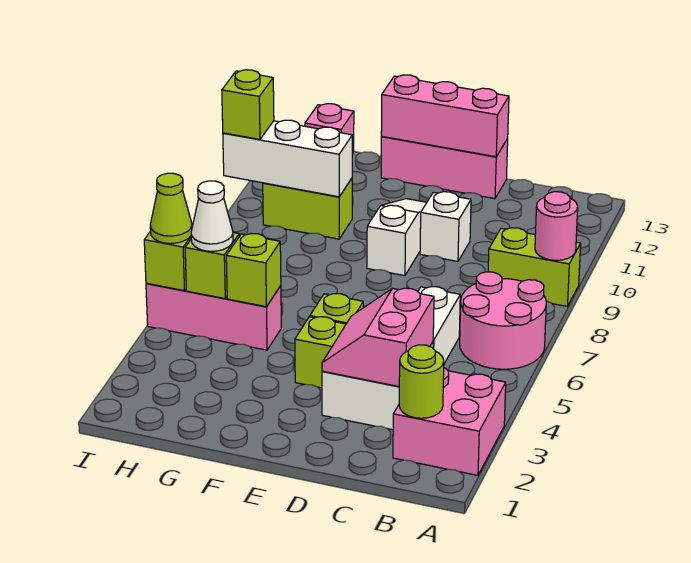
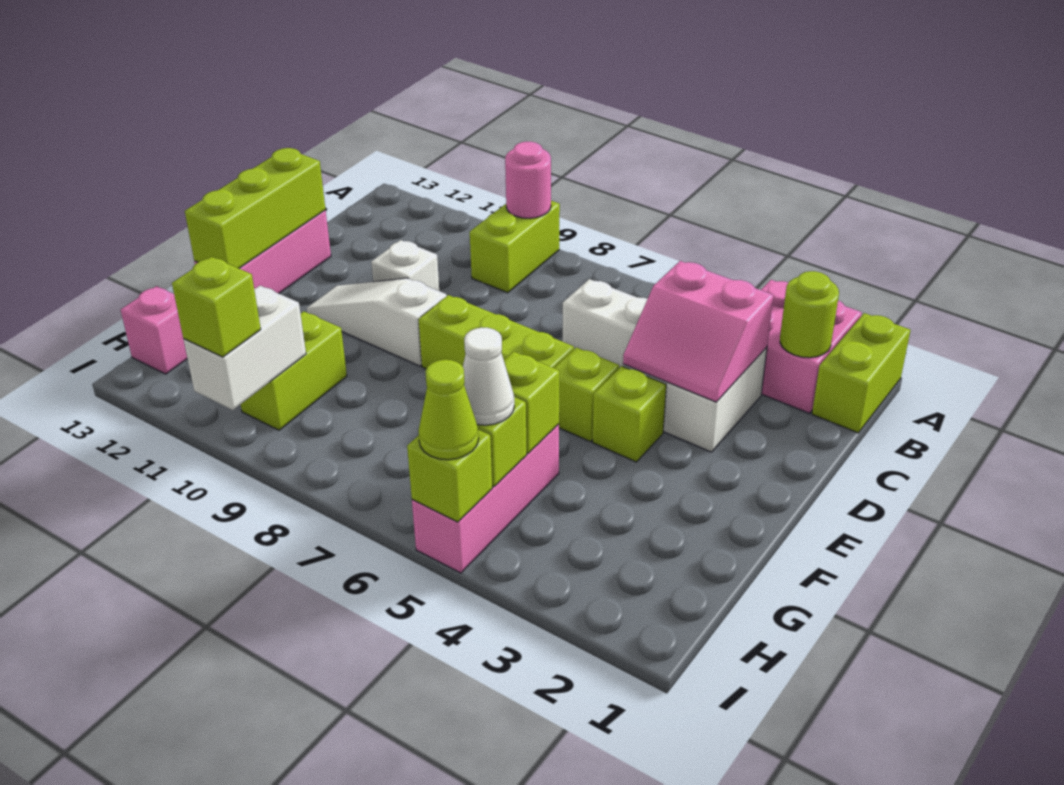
none -> lime 1x2 brick [812,313,910,433]
pink 2x2 round brick [460,272,546,369] -> none
pink 1x3 brick [381,75,509,157] -> lime 1x3 brick [185,148,325,268]
none -> lime 1x3 brick [418,295,574,369]
white 1x3 brick [223,120,352,197] -> white 1x2 brick [184,286,306,410]

